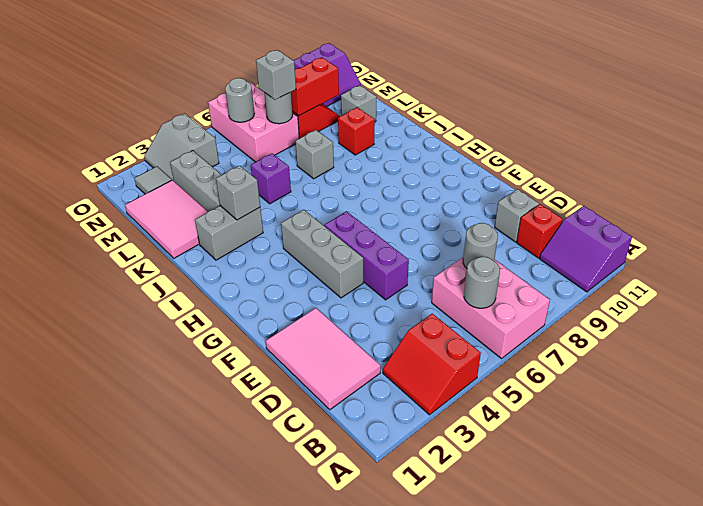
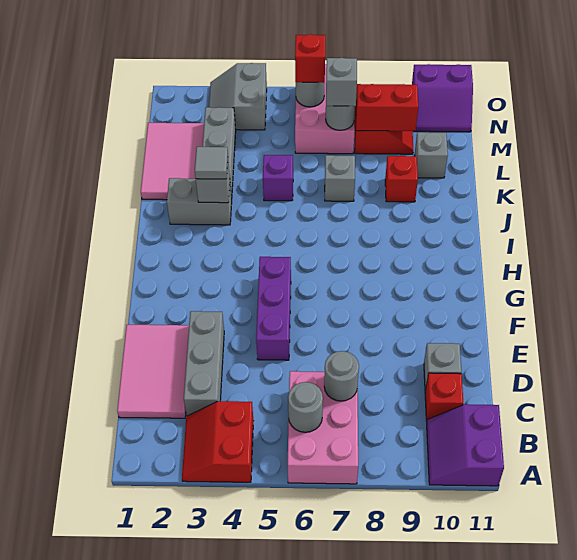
grey 1x3 brick [281,210,363,298] -> grey 1x3 brick moved to [184,311,224,416]
grey 1x1 tile [134,167,172,194] -> grey 1x1 tile moved to [195,147,228,179]
none -> red 1x1 brick [295,34,325,83]

